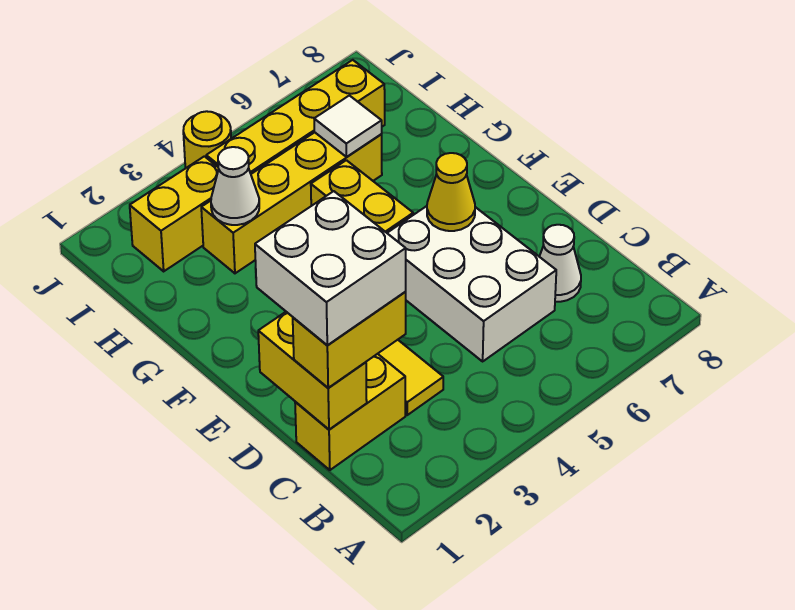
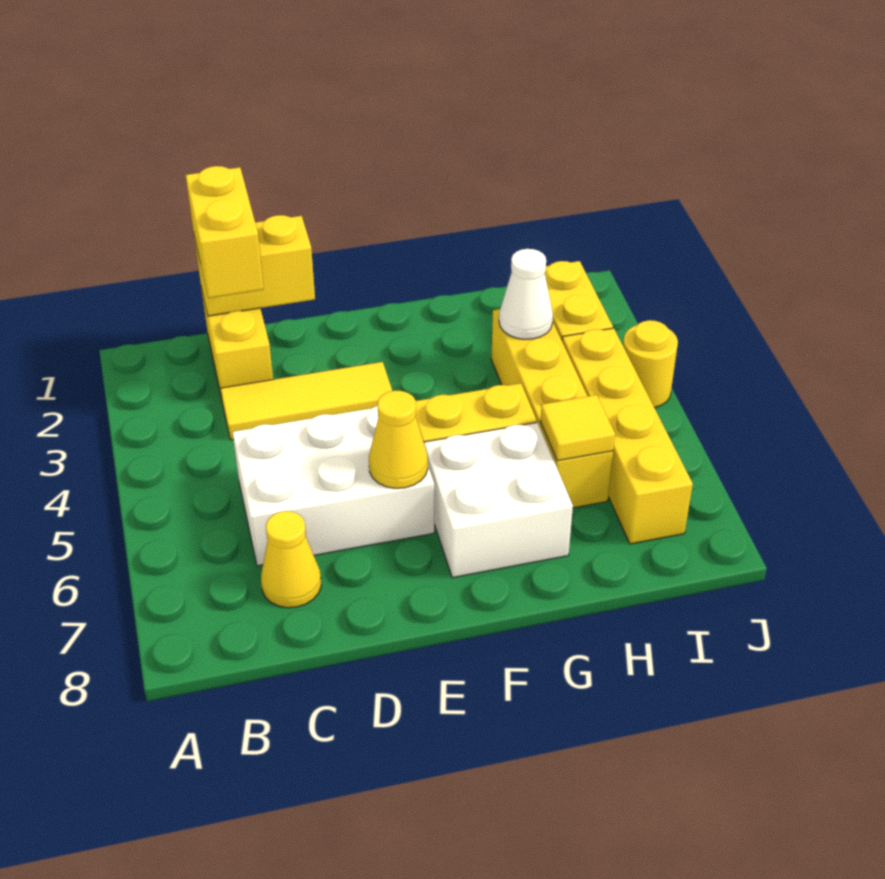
white 2x2 brick [255,191,406,345] -> white 2x2 brick moved to [424,422,573,578]
white 1x1 cone [539,225,581,302] -> yellow 1x1 cone [261,511,321,608]
white 1x1 tile [314,96,382,157] -> yellow 1x1 tile [540,395,615,461]

